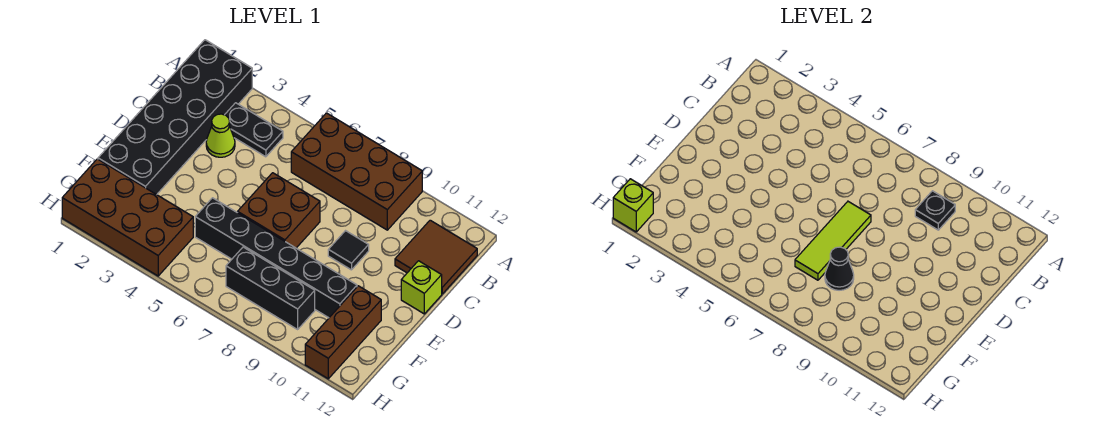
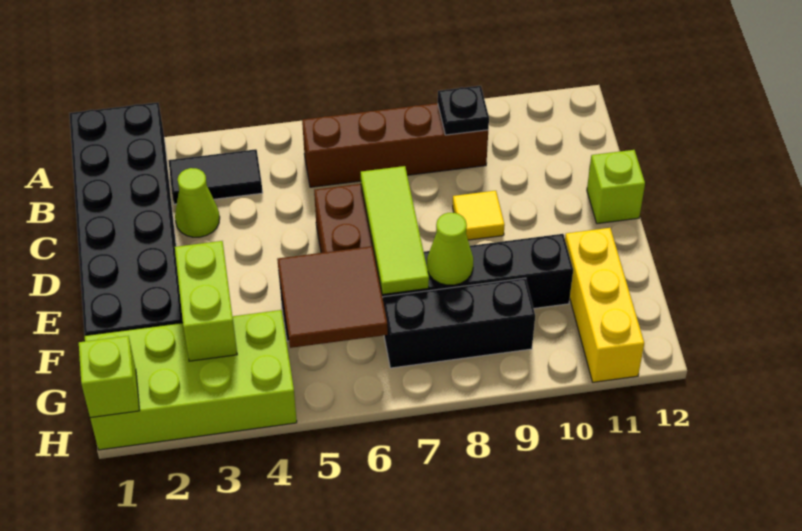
brown 2x4 brick [291,113,422,230] -> brown 1x4 brick [302,103,488,187]
black 1x2 plate [225,103,283,157] -> black 1x2 tile [168,149,263,204]
brown 2x2 tile [395,220,477,294] -> brown 2x2 tile moved to [277,246,388,348]
black 1x1 tile [328,231,369,270] -> yellow 1x1 tile [453,191,505,240]
none -> lime 1x2 brick [175,241,237,361]
black 1x1 cone [825,247,854,290] -> lime 1x1 cone [427,213,473,285]
brown 1x3 brick [305,286,381,379] -> yellow 1x3 brick [565,228,644,382]
brown 2x4 brick [62,159,193,276] -> lime 2x4 brick [85,310,297,450]

